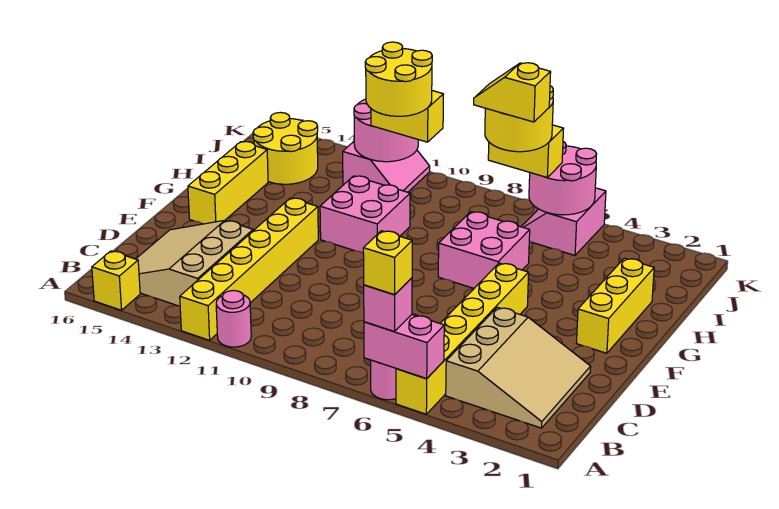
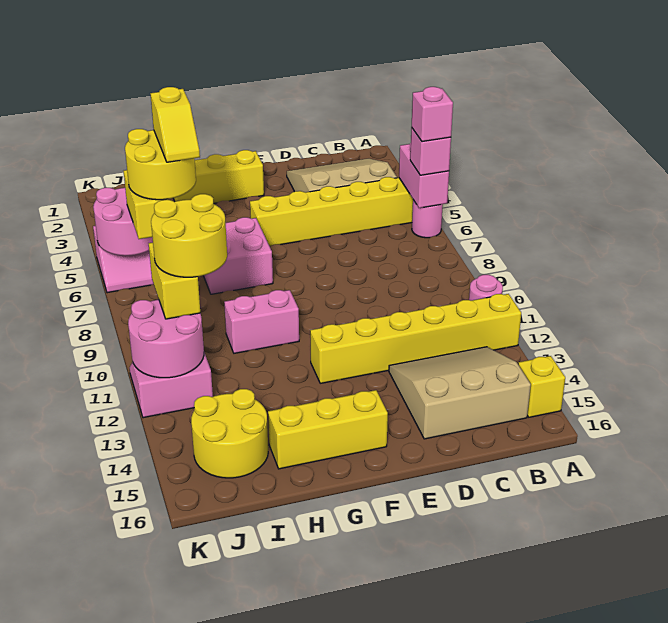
yellow 1x1 brick [363,231,412,295] -> pink 1x1 brick [412,87,453,142]
tan 3x3 slope [136,220,253,306] -> tan 3x3 slope turned to [389,347,531,439]
pink 2x2 brick [320,176,410,253] -> pink 1x2 brick [224,290,299,353]

